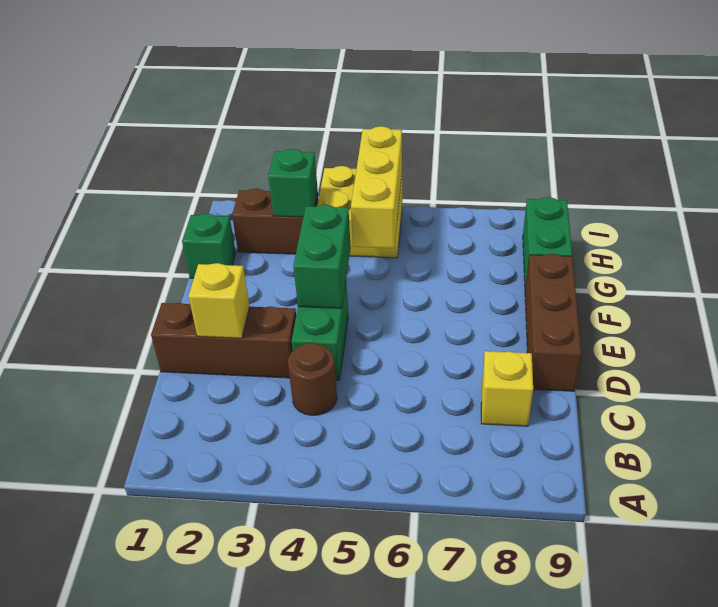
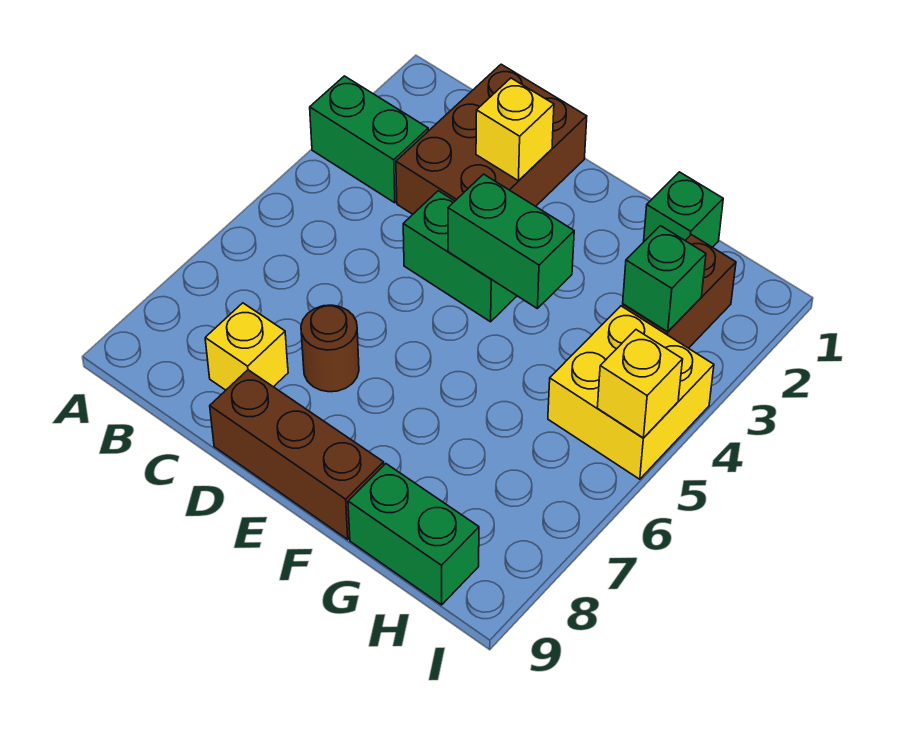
none -> green 1x2 brick [310,76,428,203]
brown 1x1 round brick [288,343,337,415] -> brown 1x1 round brick moved to [301,305,359,392]
brown 1x3 brick [151,303,296,378] -> brown 2x3 brick [396,64,587,214]
yellow 1x3 brick [351,126,402,248] -> yellow 1x1 brick [597,330,683,438]

